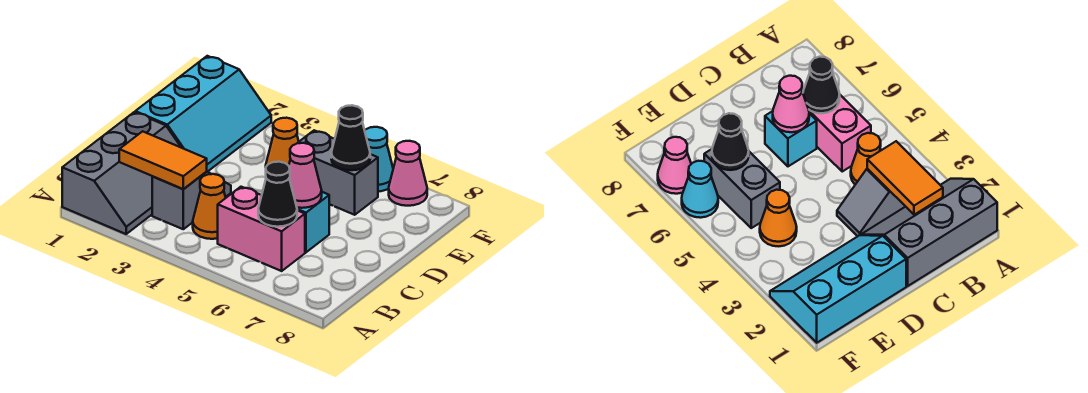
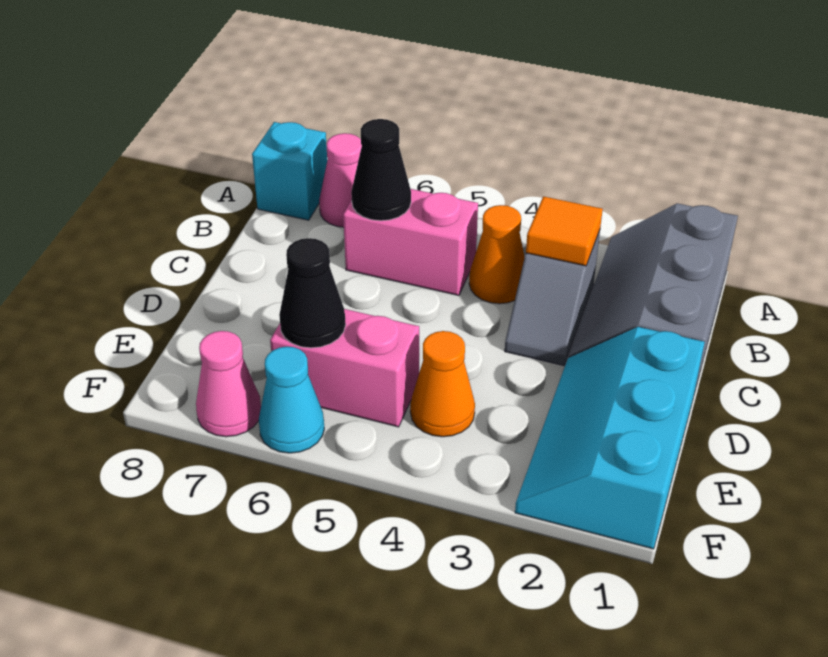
orange 1x2 tile [119,131,207,189] -> orange 1x1 tile [526,196,603,266]
cyan 1x1 brick [297,192,329,252] -> cyan 1x1 brick moved to [252,122,327,220]
pink 1x1 cone [289,143,322,208] -> pink 1x1 cone moved to [319,133,362,227]
grey 1x2 brick [298,130,378,215] -> pink 1x2 brick [270,309,419,427]

